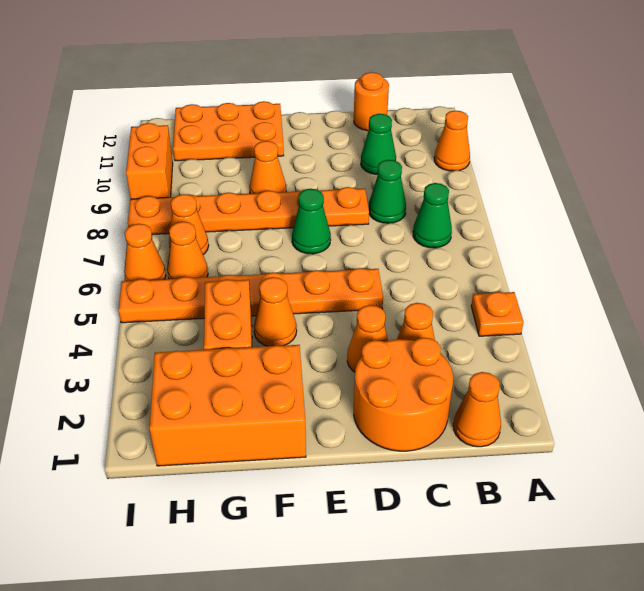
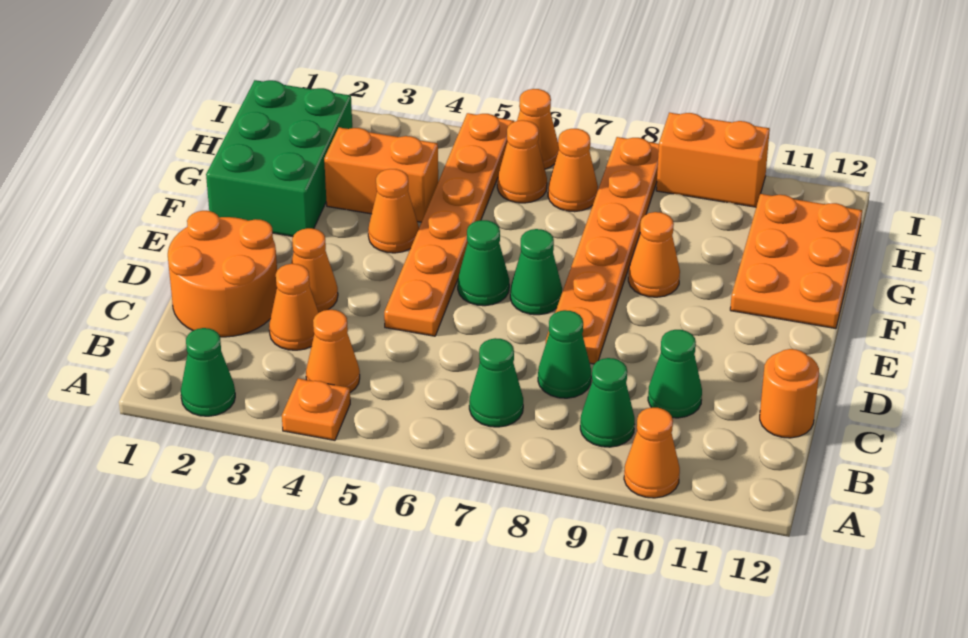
none -> green 1x1 cone [181,328,235,416]
orange 1x1 cone [453,372,501,447] -> orange 1x1 cone moved to [306,310,360,392]
none -> green 1x1 cone [580,358,635,447]
none -> green 1x1 cone [458,220,509,306]
orange 2x3 brick [150,345,306,466] -> green 2x3 brick [206,80,352,237]

